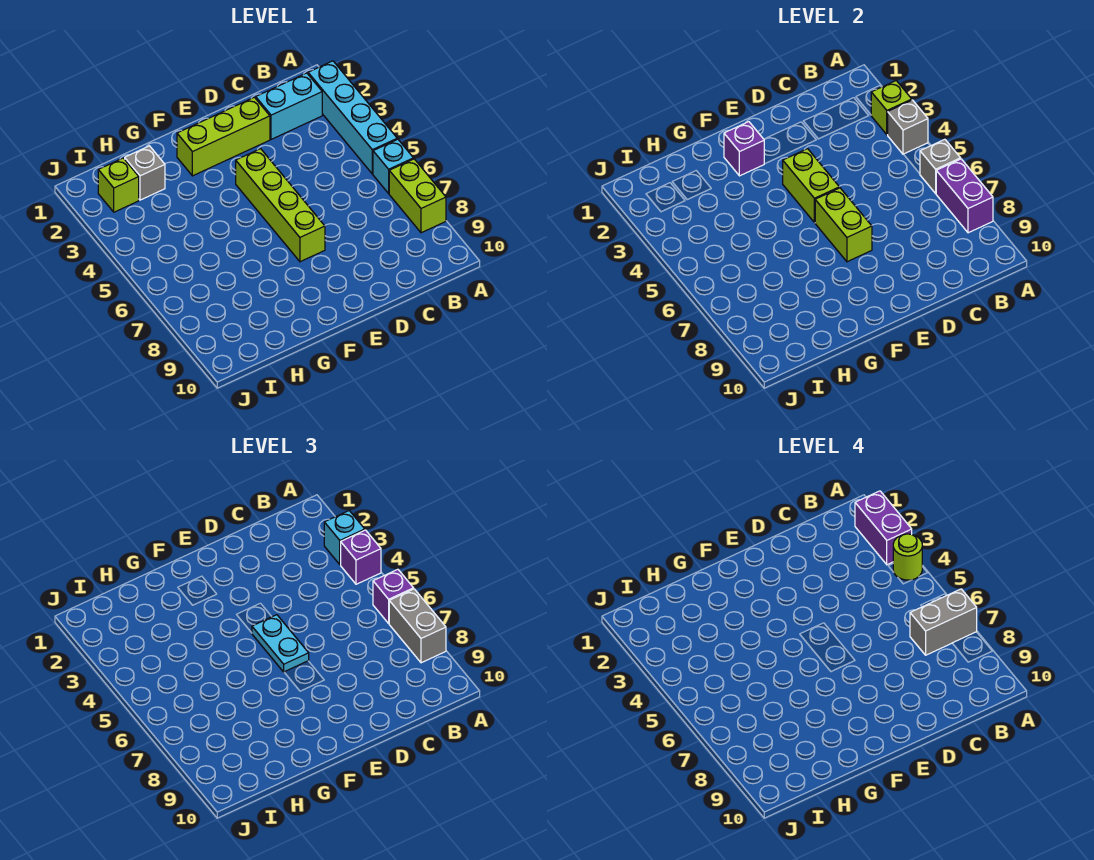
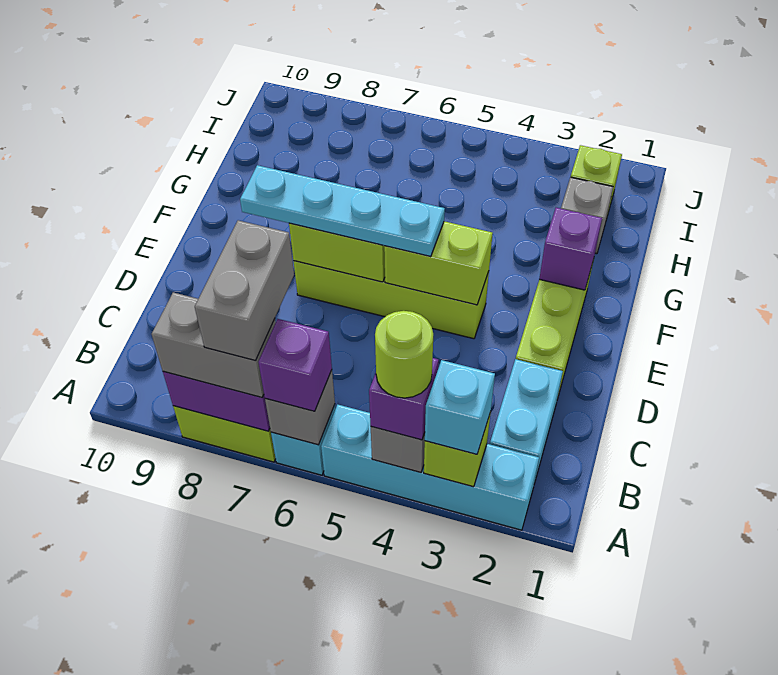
purple 1x2 brick [855,491,912,565] -> none
cyan 1x2 plate [252,615,309,672] -> cyan 1x4 plate [240,165,445,257]

